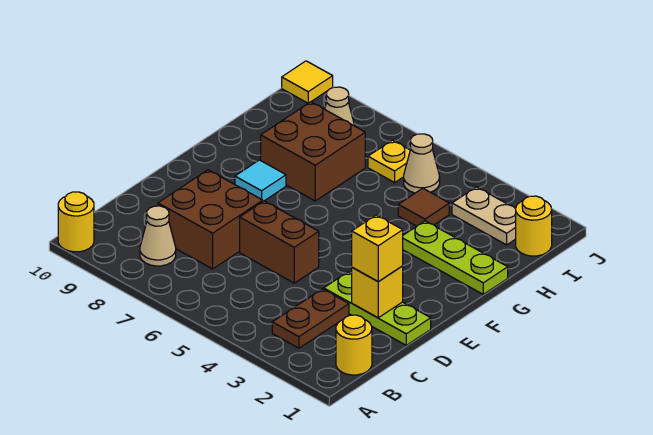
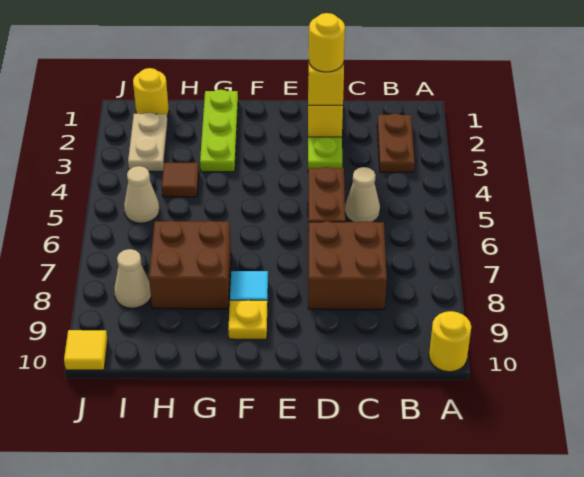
yellow 1x1 round brick [336,315,372,375] -> yellow 1x1 round brick moved to [309,13,345,72]
brown 1x2 plate [272,289,349,348] -> brown 1x2 plate turned to [377,114,415,172]
tan 1x1 cone [140,206,176,266] -> tan 1x1 cone moved to [345,167,380,222]
yellow 1x1 plate [368,140,410,183] -> yellow 1x1 plate moved to [228,300,267,339]

